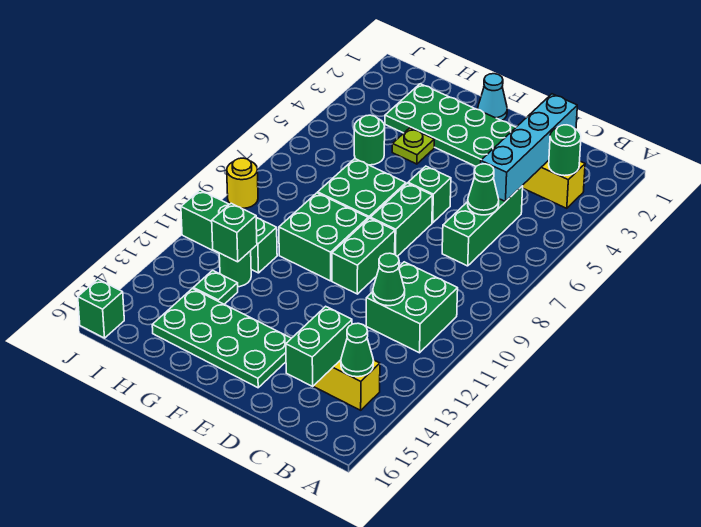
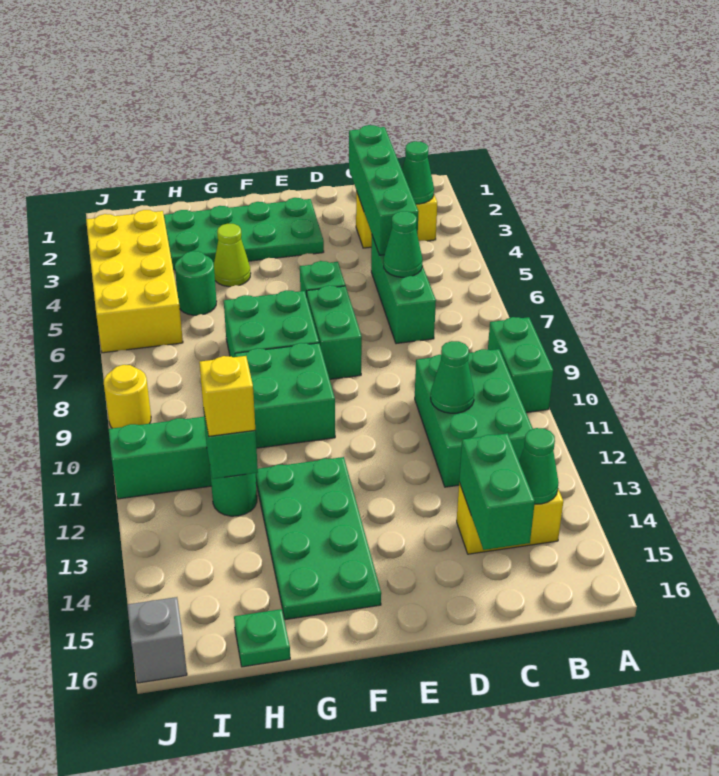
green 1x1 round brick [549,125,581,176] -> green 1x1 cone [402,141,434,204]
green 2x2 brick [366,262,458,353] -> green 2x3 brick [415,349,533,487]
cyan 1x4 brick [481,94,577,201] -> green 1x4 brick [349,125,419,255]
green 1x2 brick [332,218,395,294] -> green 1x2 brick moved to [488,317,553,412]
green 2x4 plate [152,289,291,388] -> green 2x4 plate turned to [256,457,381,620]
cyan 1x1 cone [478,74,507,121] -> none
lime 1x1 plate [392,128,434,164] -> lime 1x1 cone [214,224,251,287]
none -> yellow 1x1 brick [199,356,255,436]
green 1x1 plate [193,270,238,304] -> green 1x1 plate moved to [234,609,290,667]
none -> yellow 2x4 brick [86,210,183,353]
green 1x1 brick [78,279,124,338] -> grey 1x1 brick [127,597,187,683]

